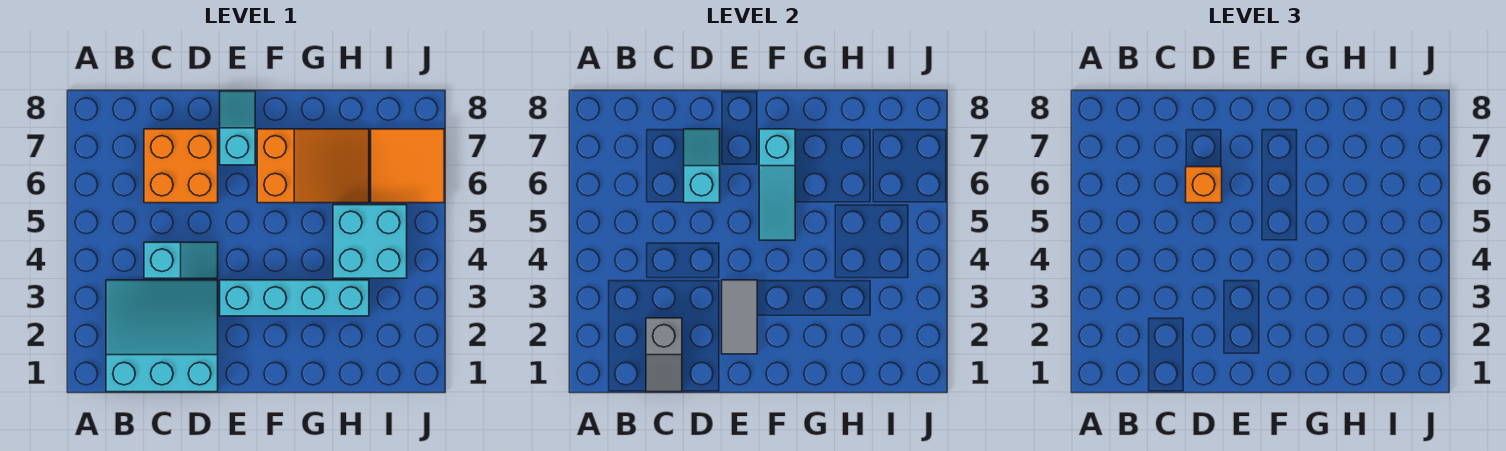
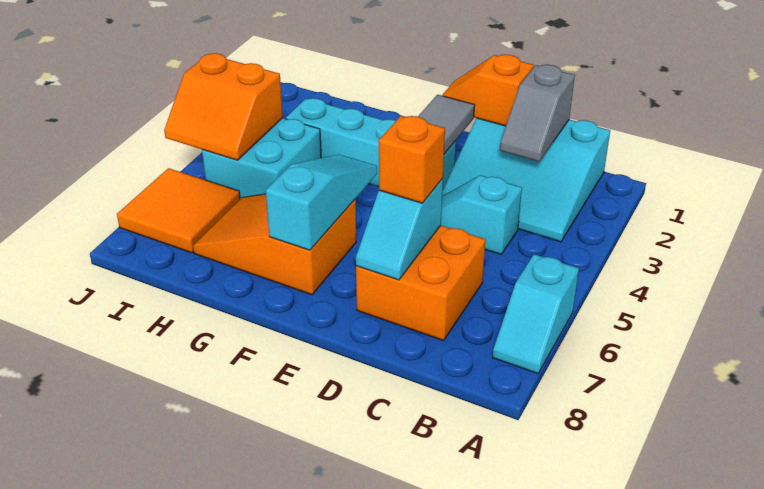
grey 1x2 slope [646,318,682,392] -> grey 1x2 slope turned to [500,65,575,162]
none -> orange 1x2 slope [442,55,534,126]
cyan 1x2 slope [220,91,255,165] -> cyan 1x2 slope moved to [493,254,579,374]
none -> orange 2x2 slope [164,53,283,160]

